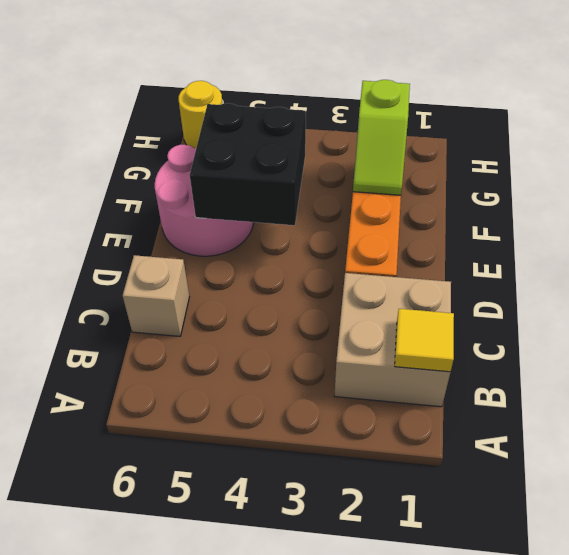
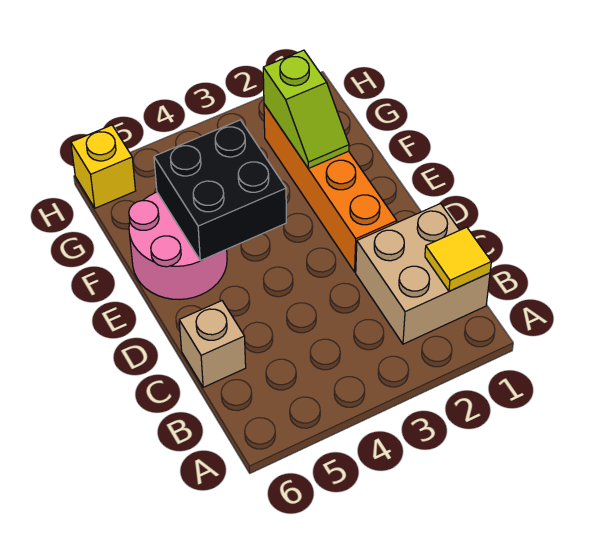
yellow 1x1 round brick [179,81,222,149] -> yellow 1x1 brick [71,125,136,208]

